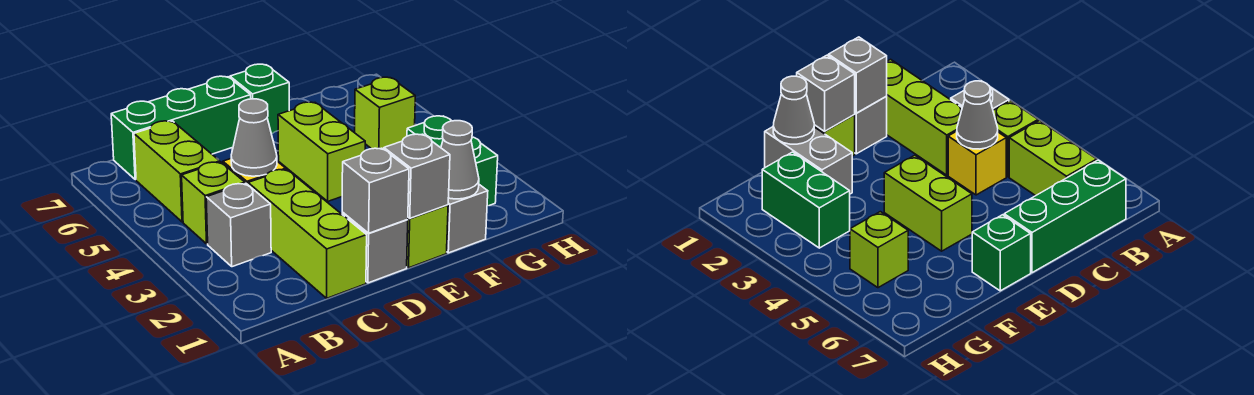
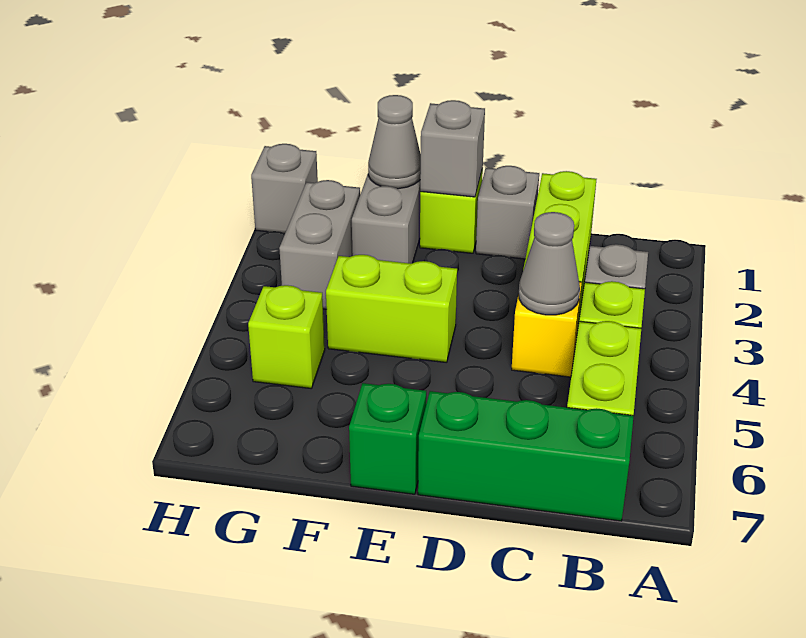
grey 1x1 brick [342,148,409,233] -> grey 1x1 brick moved to [251,144,318,233]
lime 1x2 brick [278,102,365,201] -> lime 1x2 brick turned to [326,255,457,363]
green 1x2 brick [407,116,498,206] -> grey 1x2 brick [279,180,360,309]

